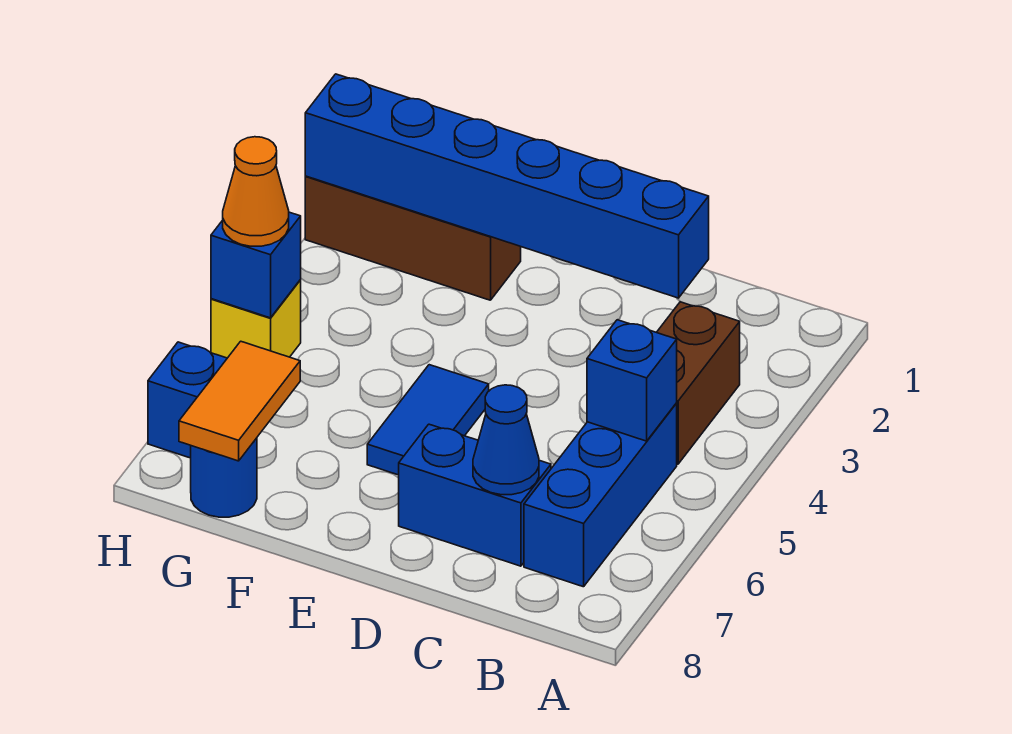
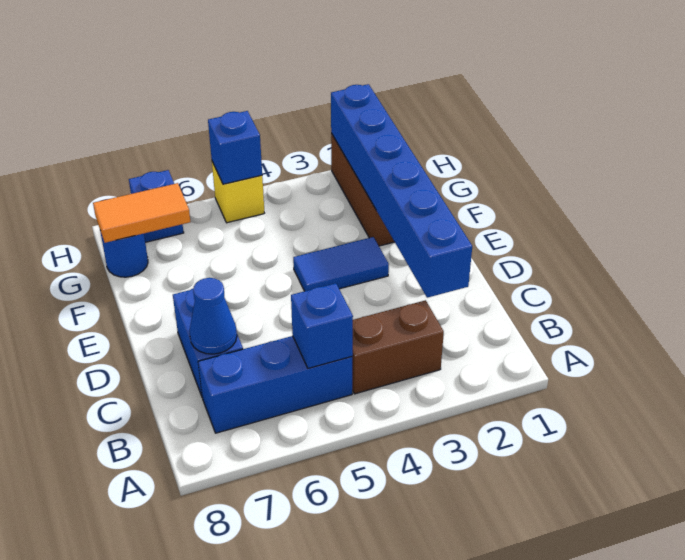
blue 1x2 tile [367,365,489,475] -> blue 1x2 tile moved to [293,237,389,291]
orange 1x1 cone [223,137,289,246] -> none

